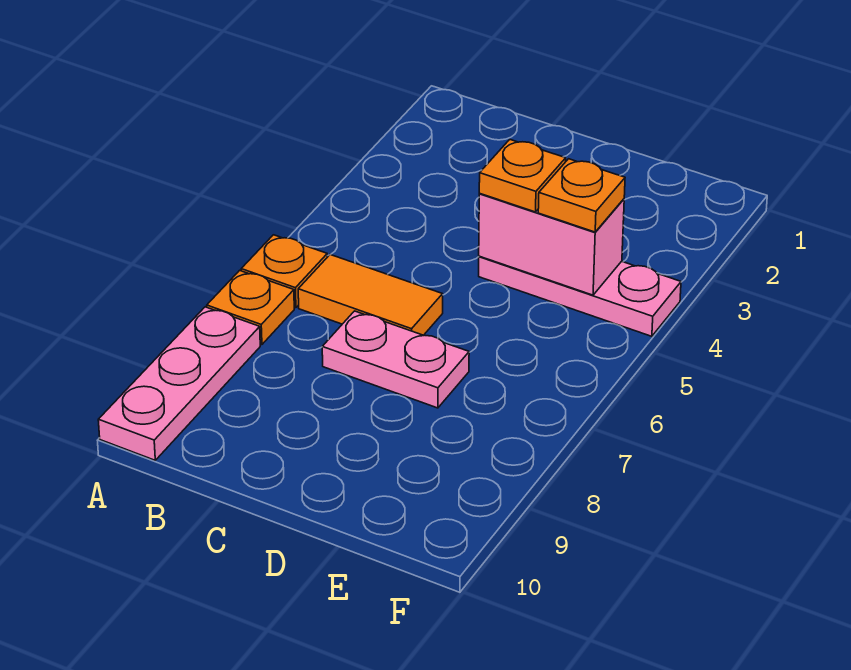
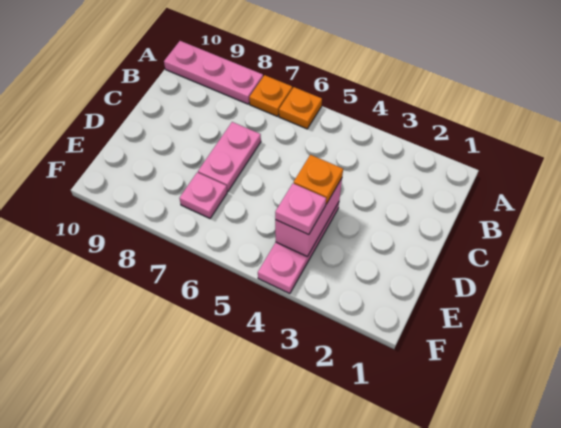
orange 1x2 tile [298,255,443,335] -> none
orange 1x1 plate [538,159,625,232] -> pink 1x1 plate [275,183,326,235]
none -> pink 1x1 plate [180,172,227,218]

